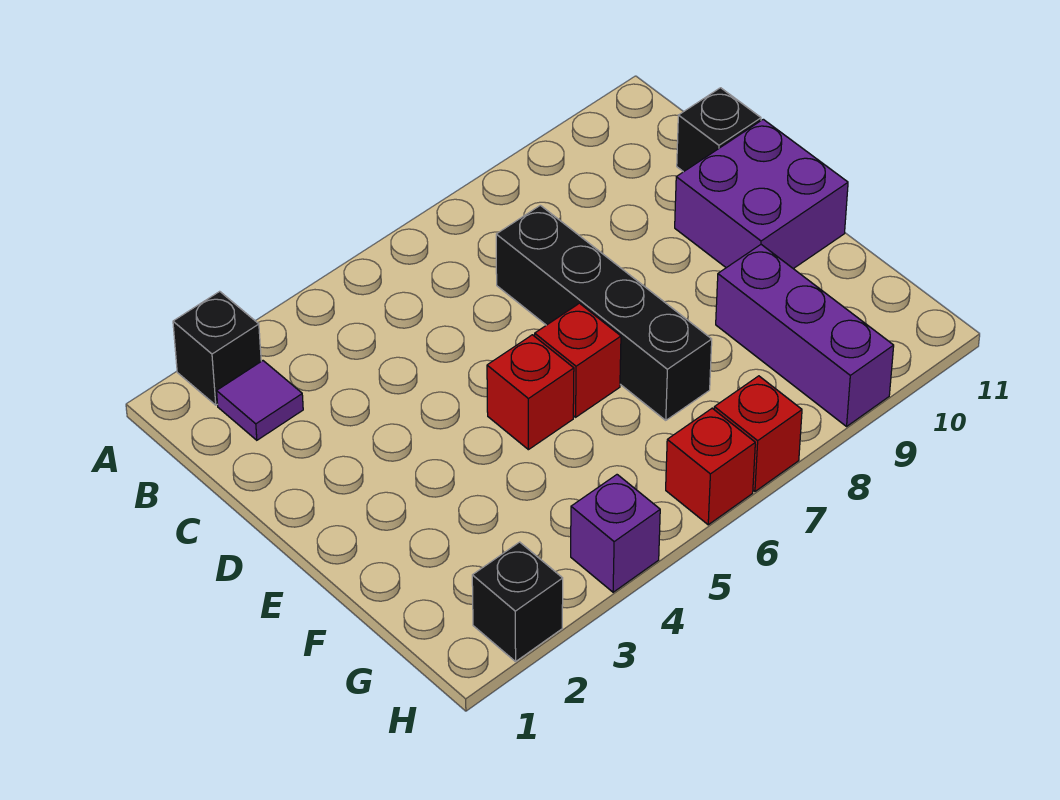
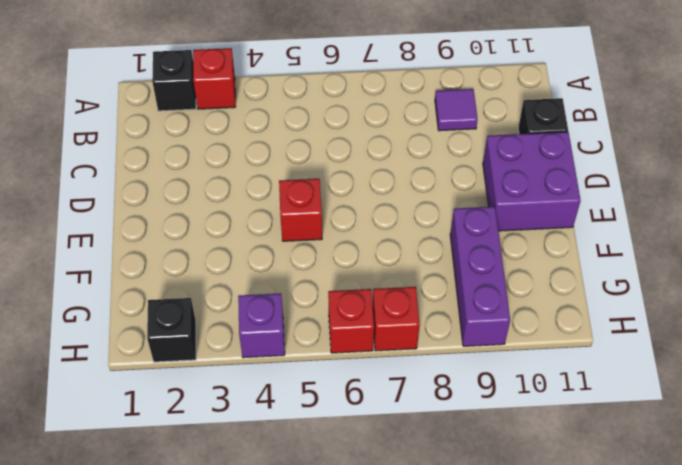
purple 1x1 tile [217,361,303,440] -> purple 1x1 tile moved to [435,89,478,131]
black 1x4 brick [496,205,712,420] -> none
red 1x1 brick [535,303,621,417] -> red 1x1 brick moved to [193,48,236,109]

